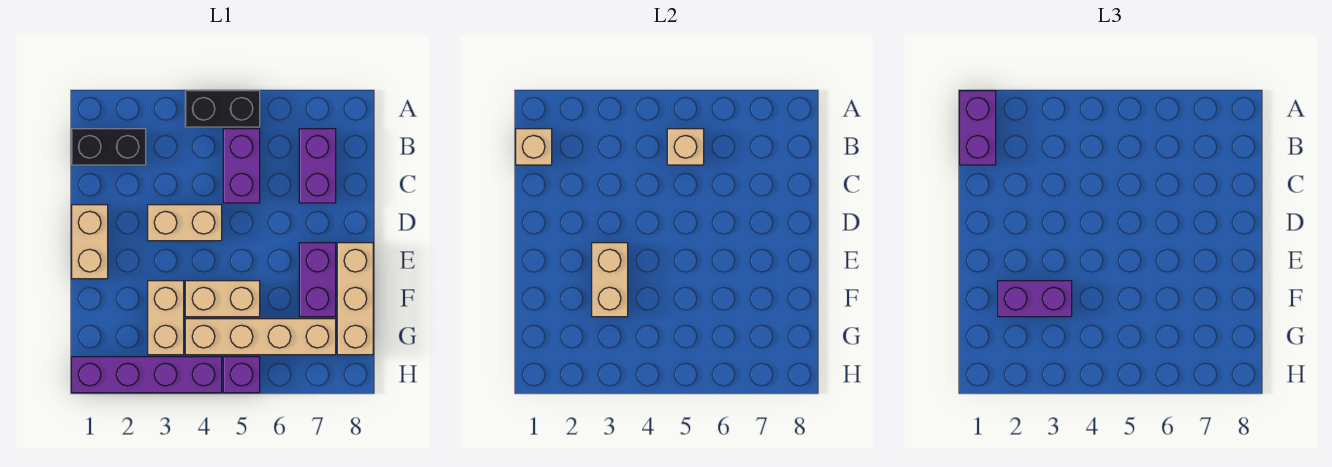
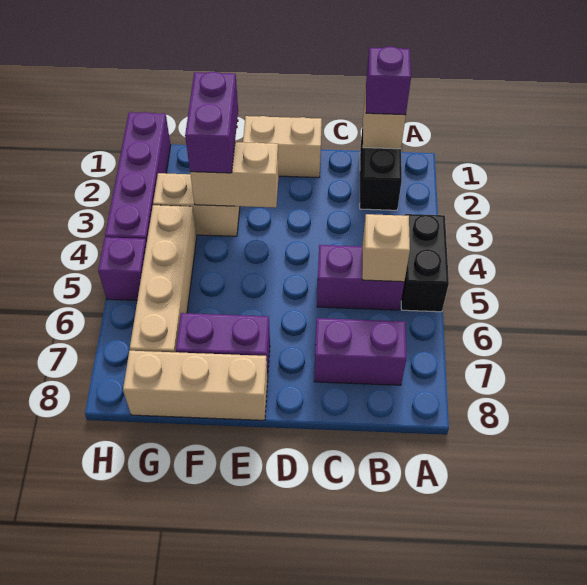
purple 1x2 brick [960,91,996,165] -> purple 1x1 brick [366,46,411,115]
tan 1x2 brick [148,205,222,241] -> none
tan 1x2 brick [185,281,260,317] -> none

